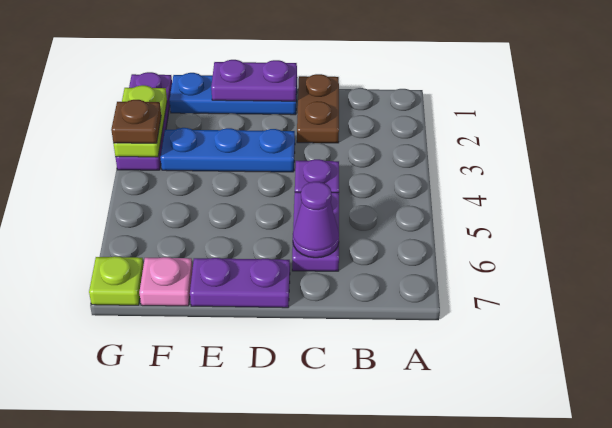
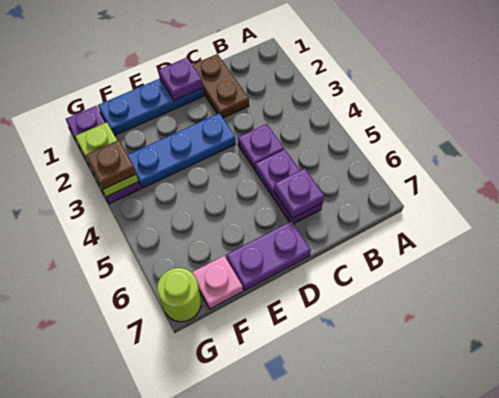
purple 1x1 cone [293,182,339,258] -> purple 1x1 plate [274,169,324,218]
purple 1x2 plate [211,60,297,101] -> purple 1x1 plate [158,58,203,100]
lime 1x1 plate [89,256,144,305] -> lime 1x1 round brick [157,268,201,322]

